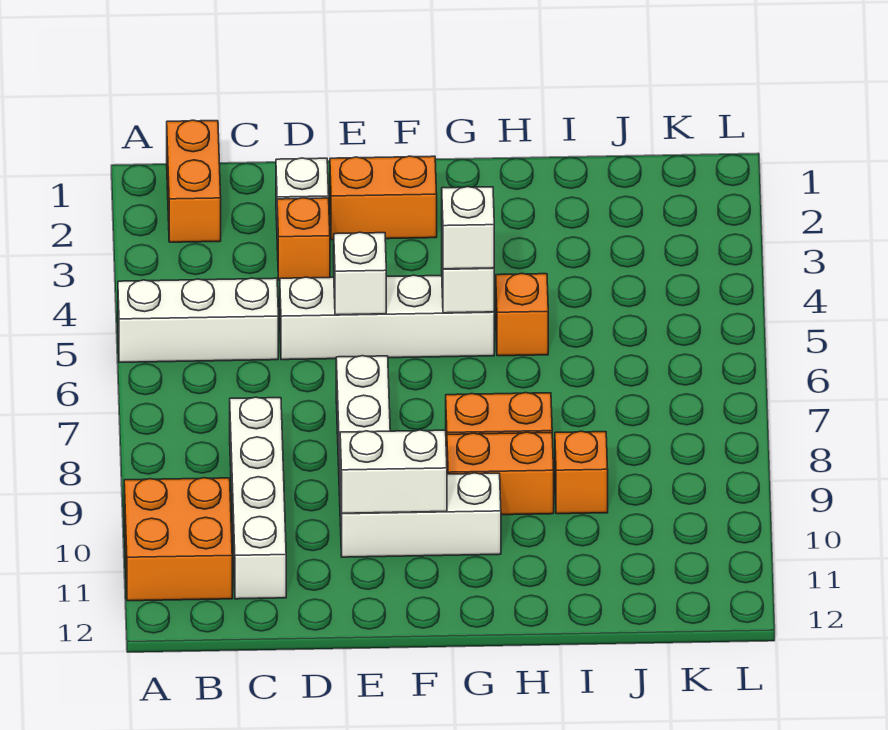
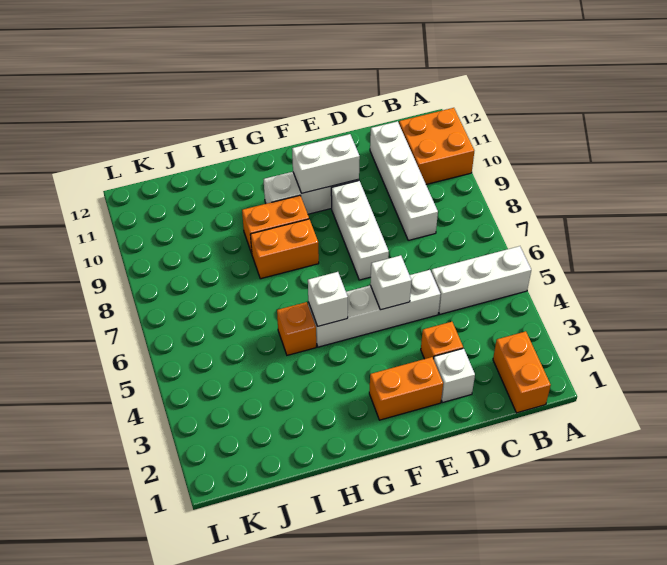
white 1x1 brick [442,187,494,269] -> none
orange 1x1 brick [555,431,608,514] -> none

